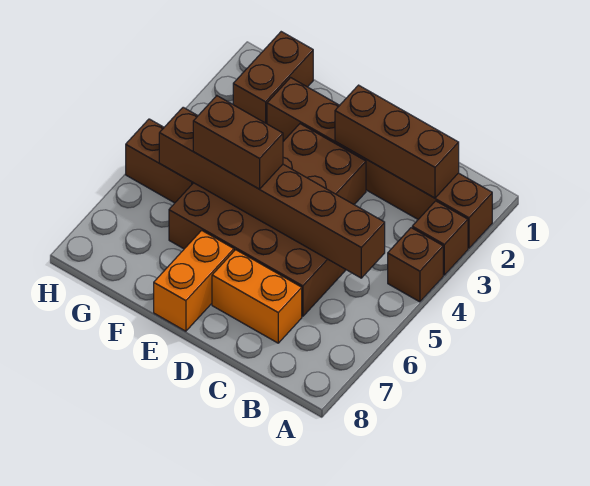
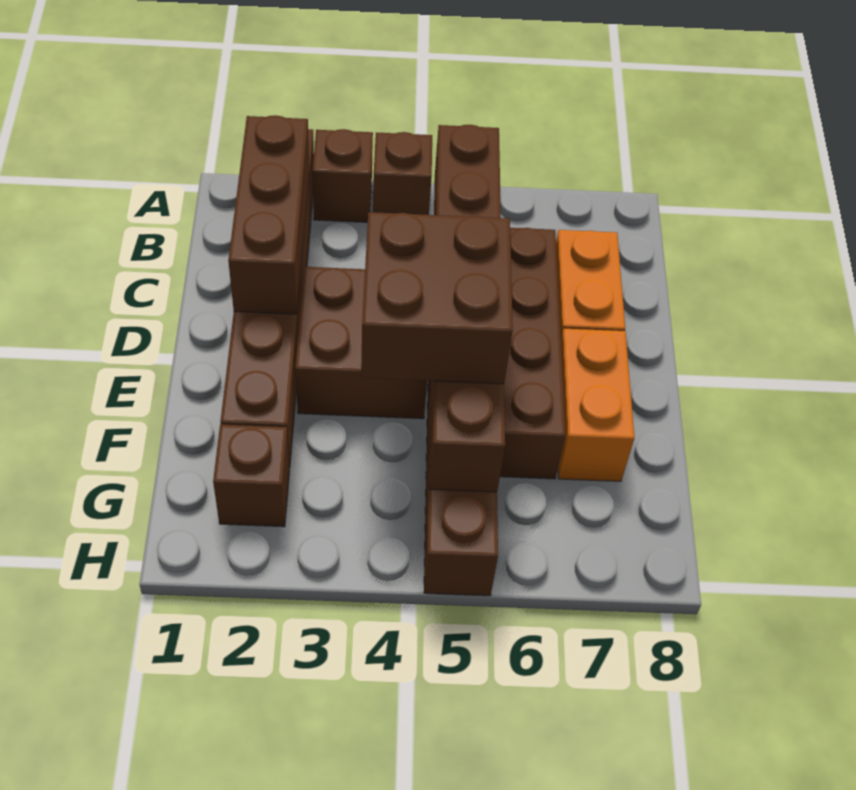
brown 1x2 brick [193,96,283,189] -> brown 2x2 brick [361,212,513,384]
orange 1x2 brick [154,230,234,331] -> orange 1x2 brick turned to [558,329,634,481]
brown 1x2 brick [233,32,313,124] -> brown 1x1 brick [213,425,290,527]

